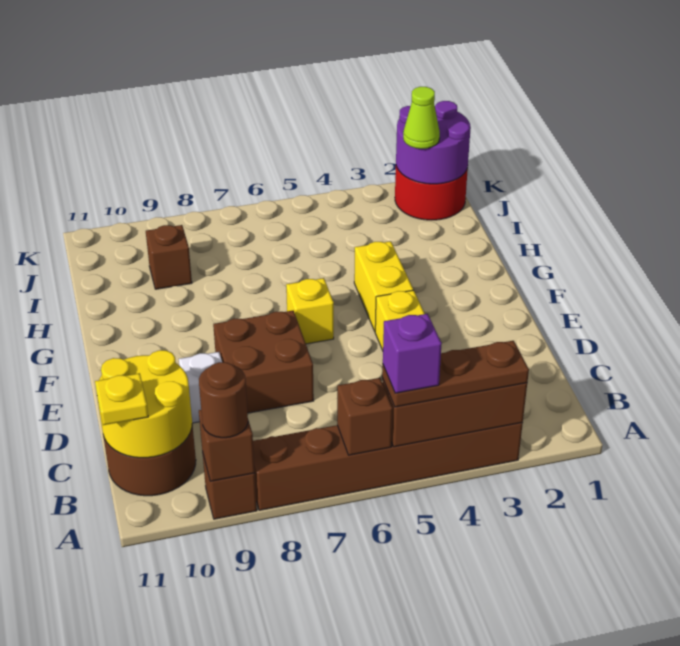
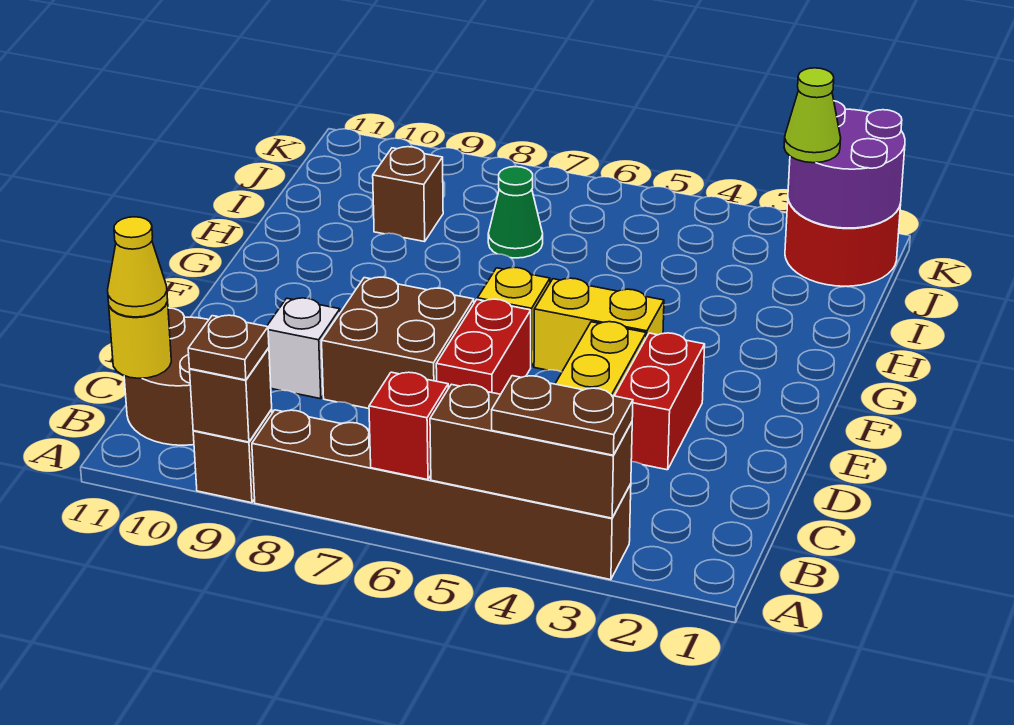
brown 1x3 plate [382,341,529,407] -> brown 1x2 plate [492,376,633,455]
purple 1x1 brick [383,314,442,393] -> none
brown 1x1 brick [337,378,393,455] -> red 1x1 brick [369,372,448,480]
brown 1x1 round brick [199,362,248,438] -> brown 1x1 plate [188,315,269,380]
yellow 2x2 round brick [98,350,192,458] -> yellow 1x1 round brick [109,301,171,378]
yellow 1x1 plate [95,373,148,425] -> yellow 1x1 cone [108,217,168,317]
none -> red 1x2 brick [614,333,705,470]
none -> red 1x2 brick [436,299,531,394]
yellow 1x2 brick [354,241,413,331] -> yellow 1x2 brick turned to [534,278,664,372]
none -> green 1x1 cone [488,167,543,258]

